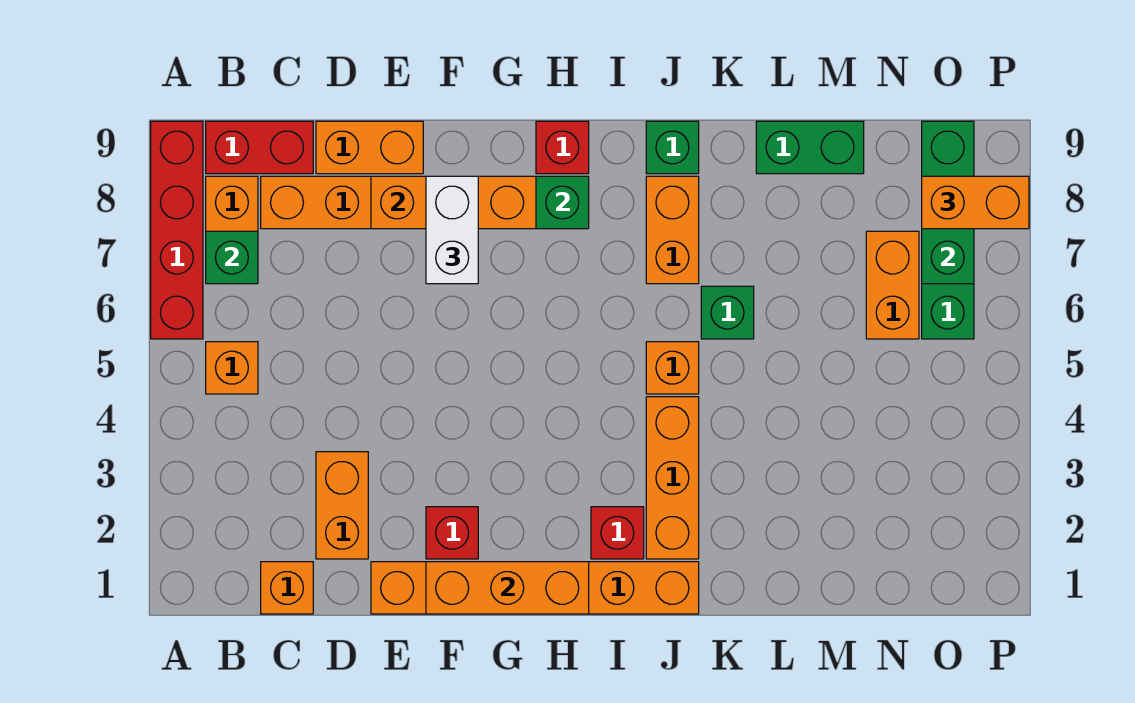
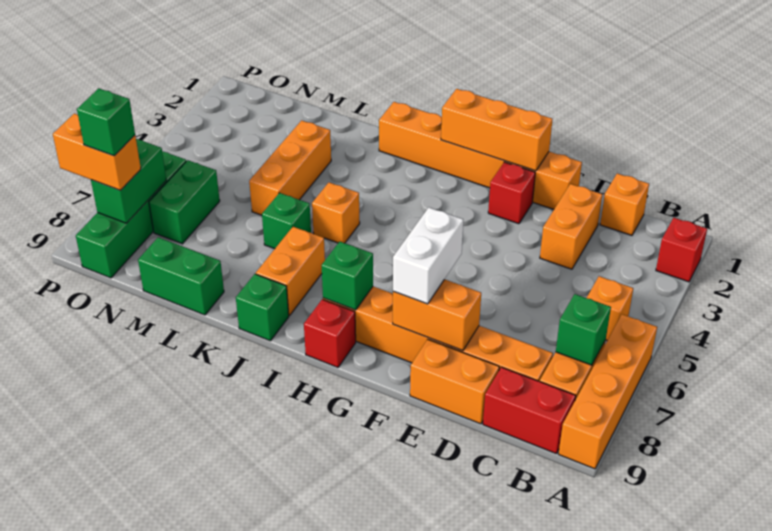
red 1x4 brick [151,121,203,339] -> orange 1x4 brick [558,314,657,469]
red 1x1 brick [591,507,644,559] -> red 1x1 brick moved to [656,218,707,282]
orange 1x3 brick [646,397,699,559] -> orange 1x3 brick moved to [249,120,331,215]
orange 1x2 brick [866,231,919,339] -> green 1x2 brick [149,160,220,244]
none -> green 1x1 brick [77,88,135,156]

